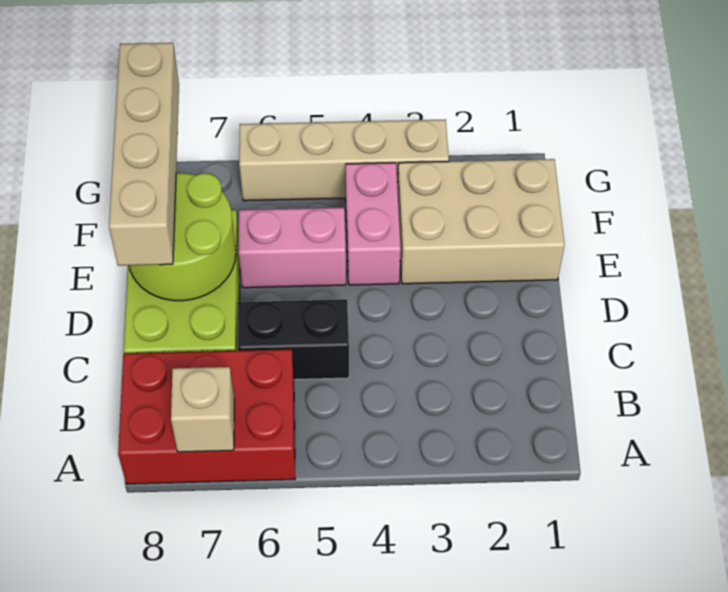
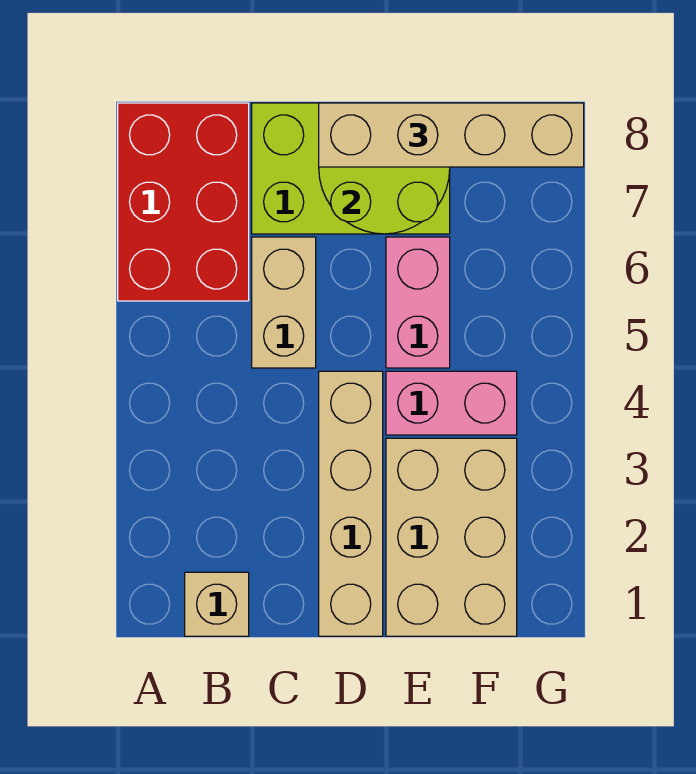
tan 1x1 brick [171,367,234,452] -> tan 1x1 brick moved to [185,572,249,636]
black 1x2 brick [238,299,349,380] -> tan 1x2 brick [252,237,316,368]
tan 1x4 brick [239,119,449,201] -> tan 1x4 brick moved to [319,371,383,636]

